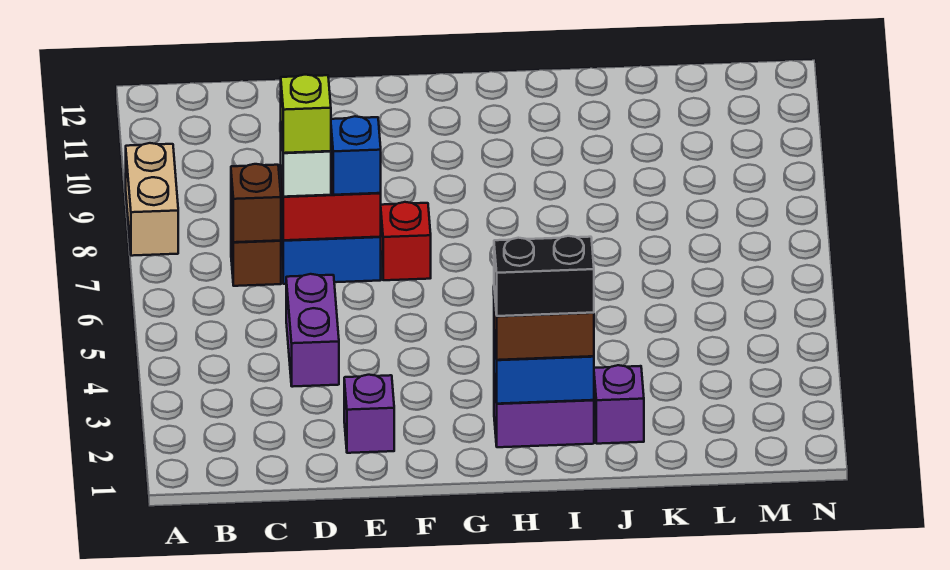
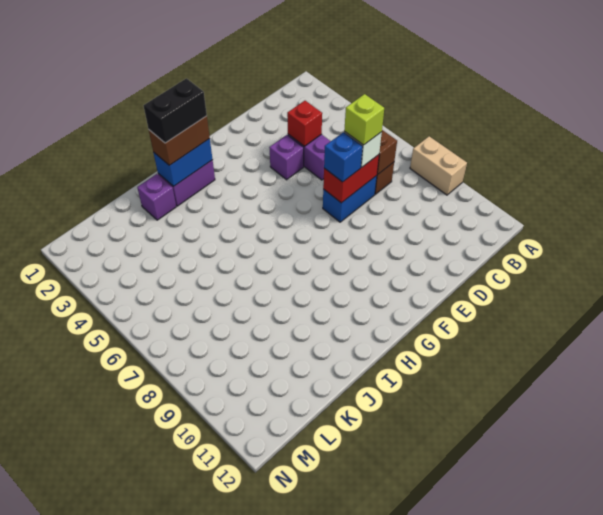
purple 1x1 brick [344,375,394,453] -> purple 1x1 brick moved to [269,135,304,180]
red 1x1 brick [381,202,431,280] -> red 1x1 brick moved to [287,101,322,146]

